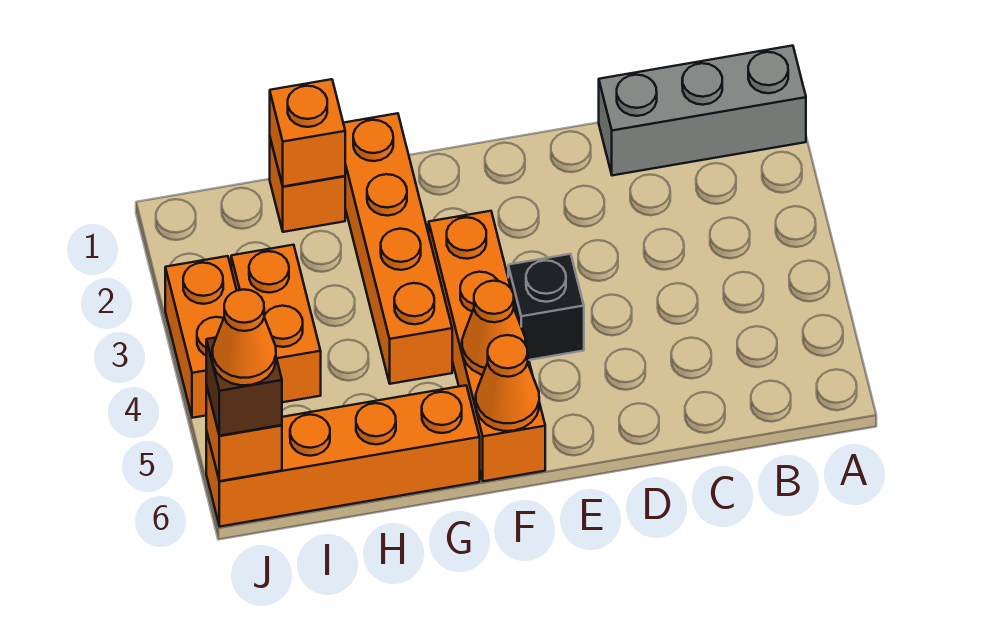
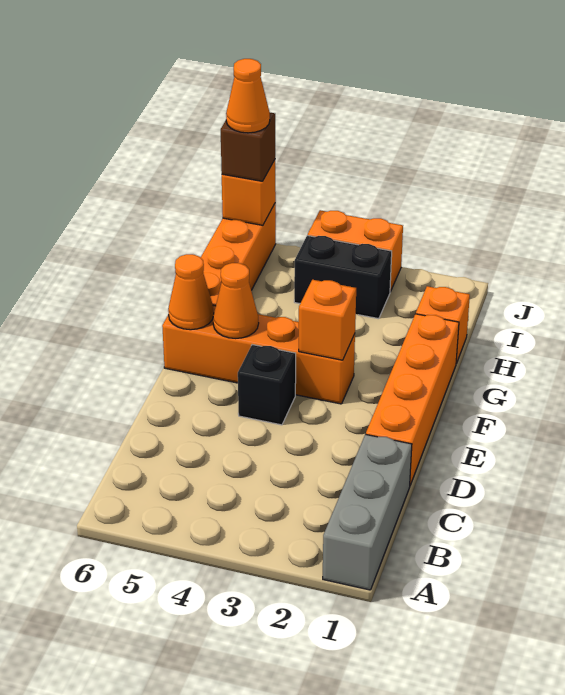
orange 1x4 brick [343,113,452,384] -> orange 1x4 brick turned to [366,314,459,485]
orange 1x1 brick [270,79,345,187] -> orange 1x1 brick moved to [299,280,356,360]
orange 1x2 brick [231,245,321,402] -> black 1x2 brick [294,235,392,319]

